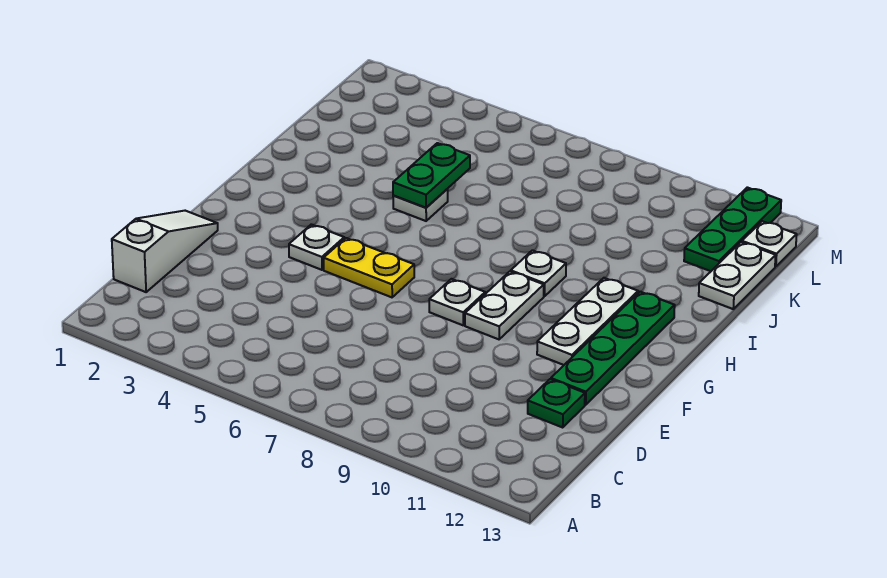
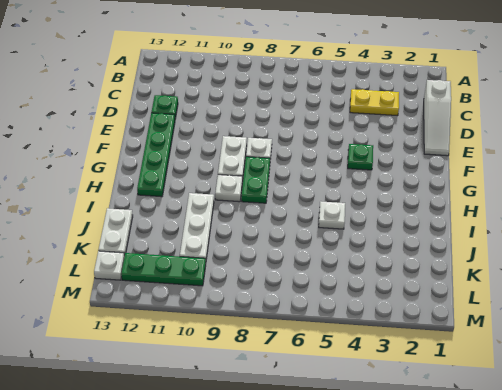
white 1x1 plate [289,224,344,270] -> green 1x1 plate [348,144,373,170]
yellow 1x2 plate [324,238,414,297] -> yellow 1x2 plate moved to [350,89,399,116]
white 1x3 plate [537,278,638,365] -> white 1x3 plate moved to [180,193,214,259]
green 1x2 plate [393,143,470,208] -> green 1x2 plate moved to [241,157,270,203]
green 1x3 plate [684,187,781,271] -> green 1x3 plate turned to [121,253,206,286]

